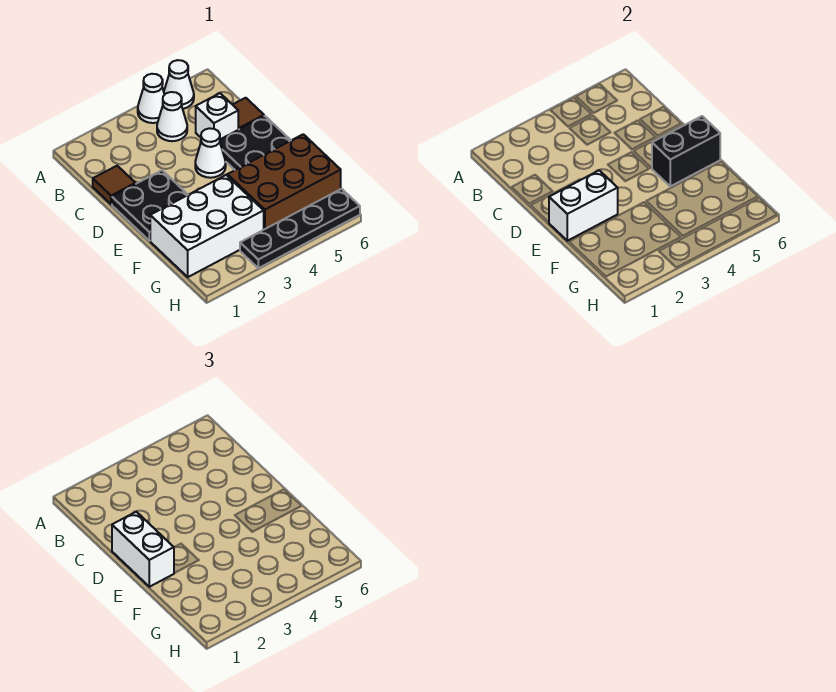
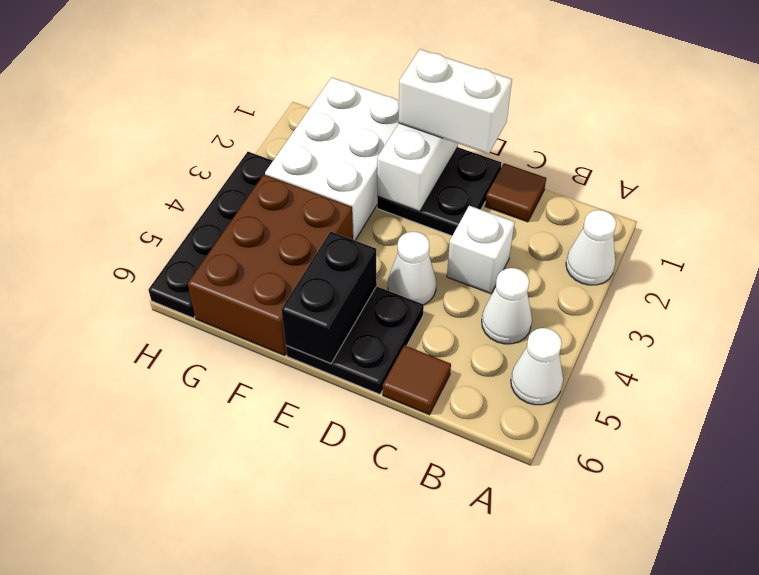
white 1x1 cone [138,74,165,123] -> white 1x1 cone moved to [566,210,616,285]
white 1x1 brick [196,93,238,139] -> white 1x1 brick moved to [447,206,515,294]

